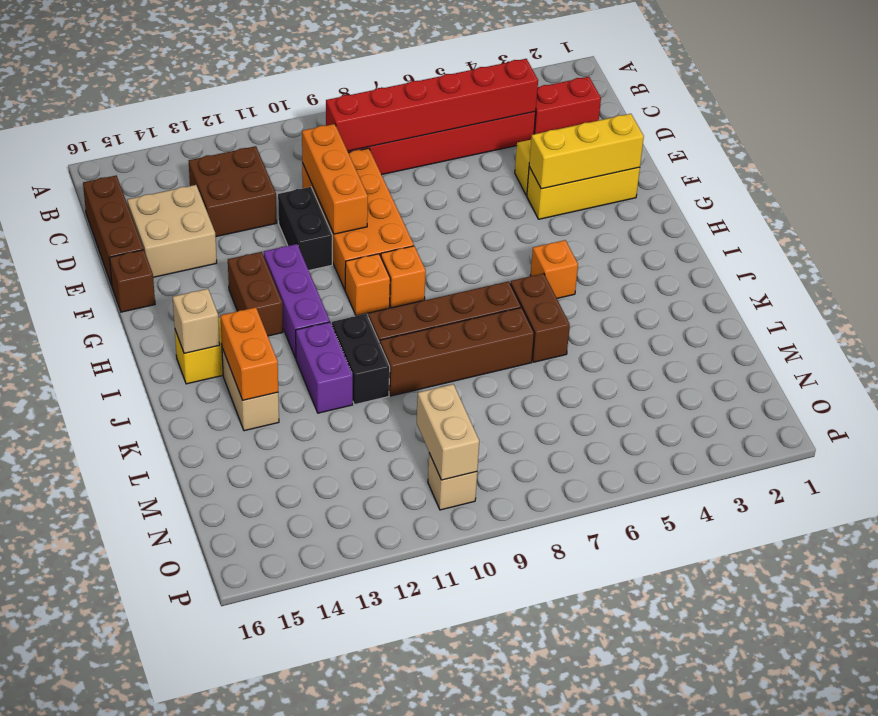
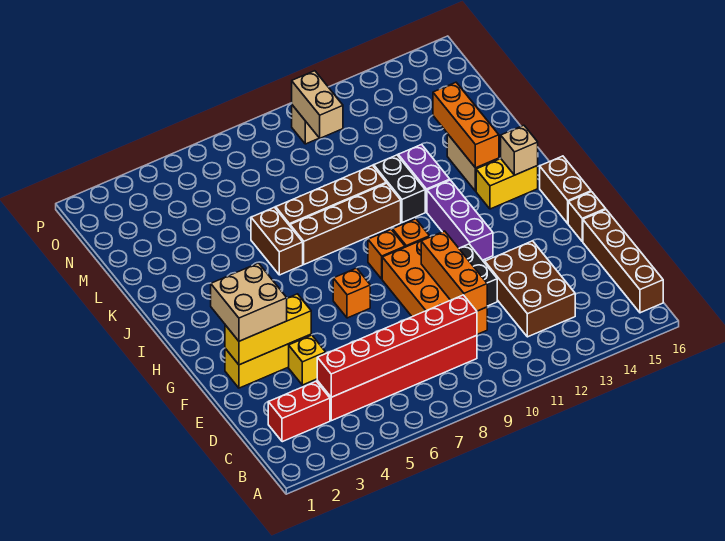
brown 2x2 brick [189,146,277,237] -> brown 2x3 brick [485,241,575,337]
brown 1x3 brick [83,176,144,285] -> brown 1x4 brick [583,210,663,313]
tan 2x2 brick [127,185,217,277] -> tan 2x2 brick moved to [211,263,287,341]
brown 1x2 brick [228,252,283,336] -> brown 1x2 brick moved to [540,156,591,223]
orange 1x1 brick [530,240,578,298] -> orange 1x1 brick moved to [333,268,370,318]
orange 1x2 brick [220,307,278,400] -> orange 1x3 brick [433,82,499,168]

